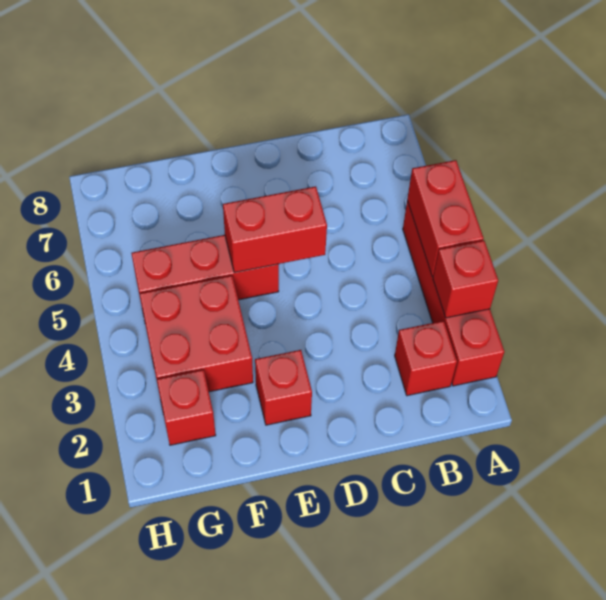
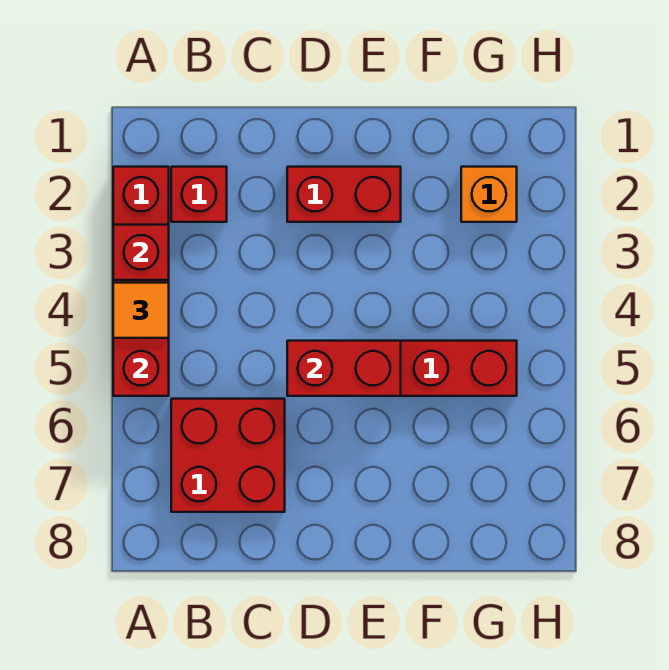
none -> orange 1x1 tile [113,283,169,338]
red 1x1 brick [255,350,312,425] -> red 1x2 brick [287,167,401,222]
red 2x2 brick [139,275,253,392] -> red 2x2 brick moved to [171,399,285,512]
red 1x1 brick [157,370,216,445] -> orange 1x1 brick [461,167,517,222]

